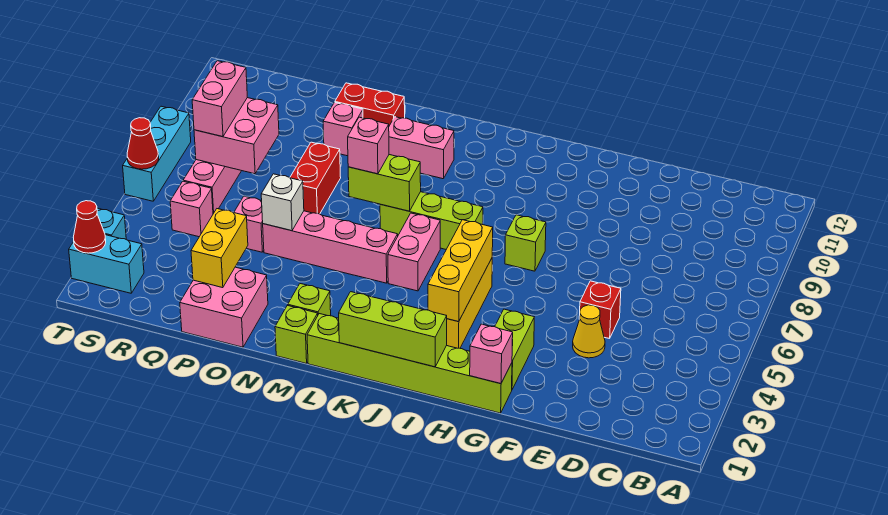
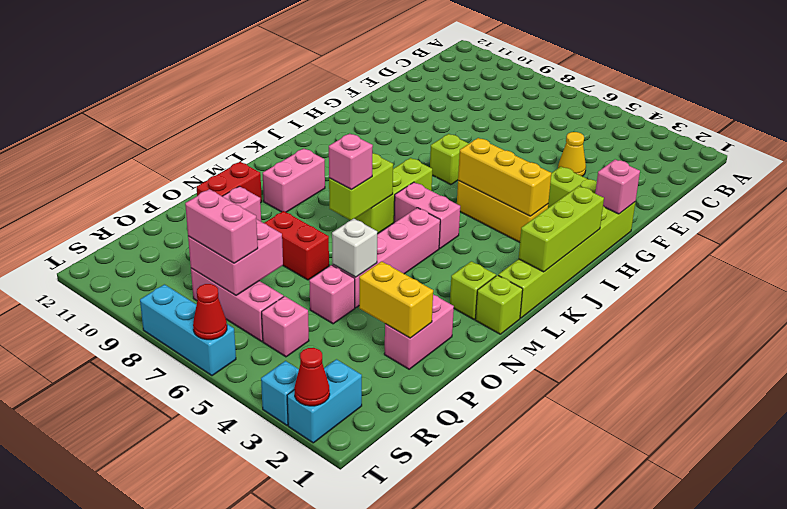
red 1x1 brick [579,281,621,339] -> none
pink 2x2 brick [180,267,268,347] -> pink 1x2 brick [384,295,454,369]

